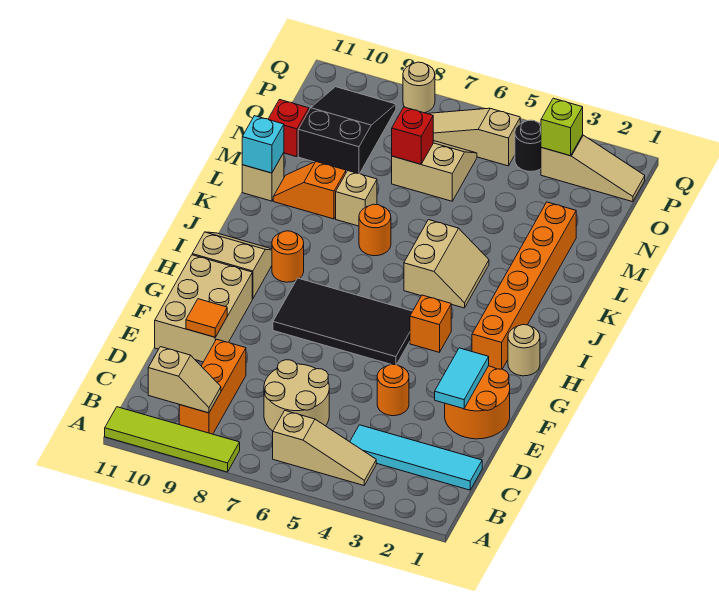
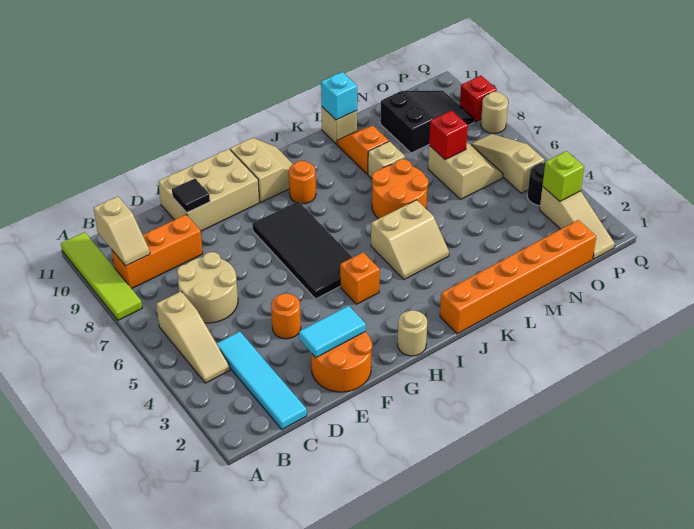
orange 1x1 tile [186,299,227,337] -> black 1x1 tile [172,179,210,213]
orange 1x6 brick [472,202,576,369] -> orange 1x6 brick moved to [440,220,596,334]
orange 1x1 round brick [359,204,391,256] -> orange 2x2 round brick [372,159,428,219]
red 1x1 brick [268,100,309,157] -> red 1x1 brick moved to [460,76,497,122]

